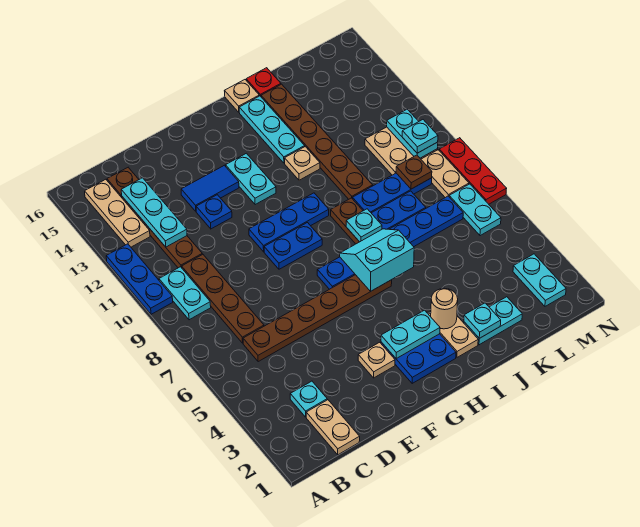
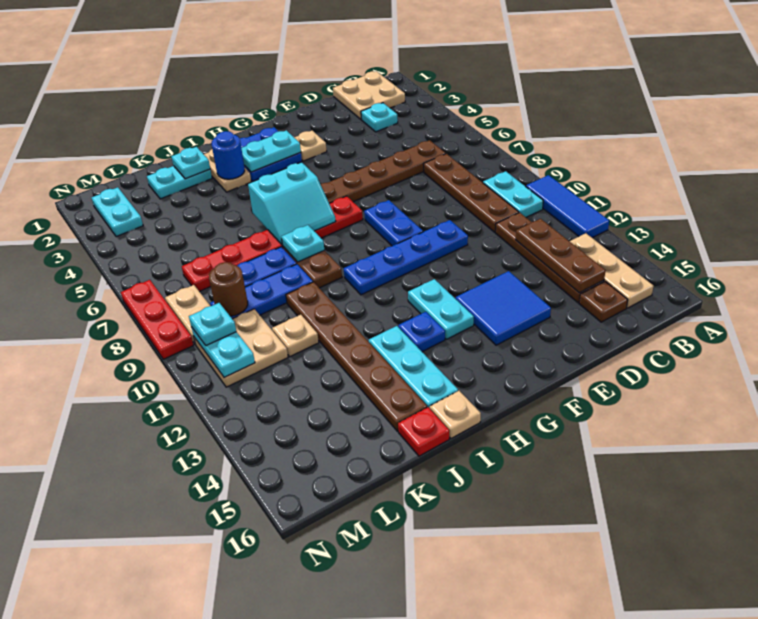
blue 1x3 plate [106,244,173,314] -> blue 1x3 tile [526,175,609,238]
tan 1x2 plate [306,400,360,455] -> tan 2x2 plate [333,71,405,119]
cyan 1x3 plate [121,178,187,247] -> brown 1x3 plate [516,219,606,293]
blue 1x1 plate [196,195,232,229] -> blue 1x1 plate moved to [398,312,445,352]
blue 1x2 tile [181,165,239,211] -> blue 2x2 tile [456,271,551,345]
blue 1x2 plate [264,223,322,269] -> blue 1x2 plate turned to [364,200,423,246]
blue 1x3 plate [249,193,329,252] -> blue 1x4 plate [344,220,468,295]
blue 1x6 plate [317,196,463,289] -> red 1x6 plate [182,196,363,292]
tan 1x1 round brick [431,288,458,329] -> blue 1x1 round brick [212,131,245,179]
tan 1x1 plate [285,147,320,180] -> tan 1x1 plate moved to [272,315,319,357]
brown 1x1 plate [396,155,432,189] -> brown 1x1 round brick [209,262,248,316]
cyan 1x2 plate [449,184,501,236] -> none

